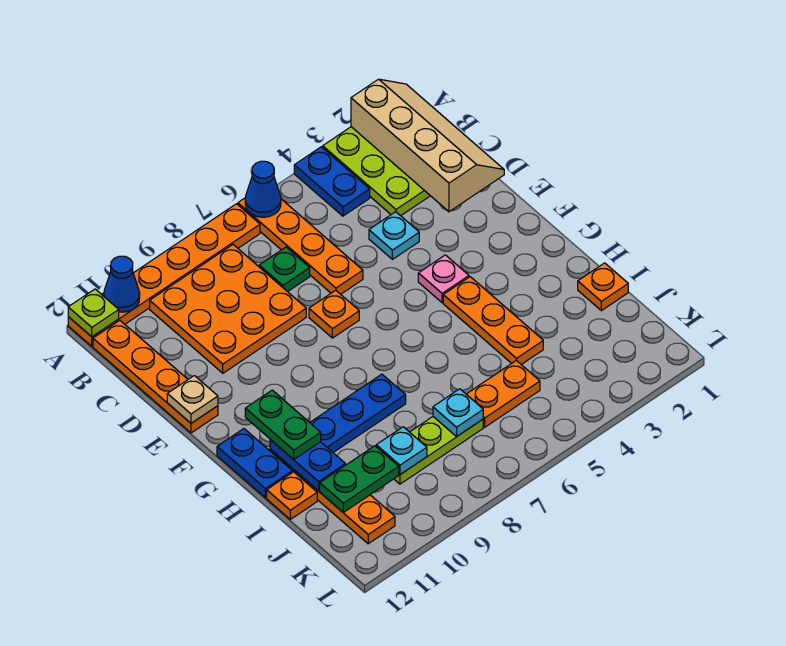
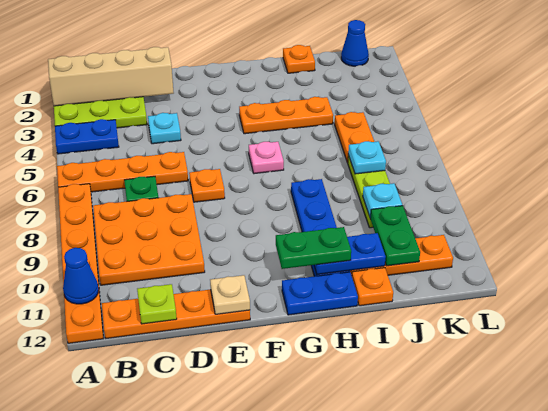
blue 1x1 cone [245,161,281,217] -> blue 1x1 cone moved to [341,20,369,66]
lime 1x1 plate [68,289,119,337] -> lime 1x1 plate moved to [137,284,177,324]
pink 1x1 plate [418,255,469,303] -> pink 1x1 plate moved to [249,142,284,174]

